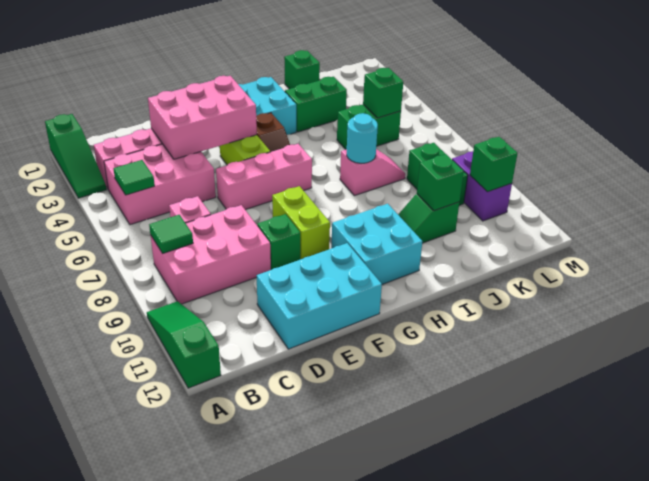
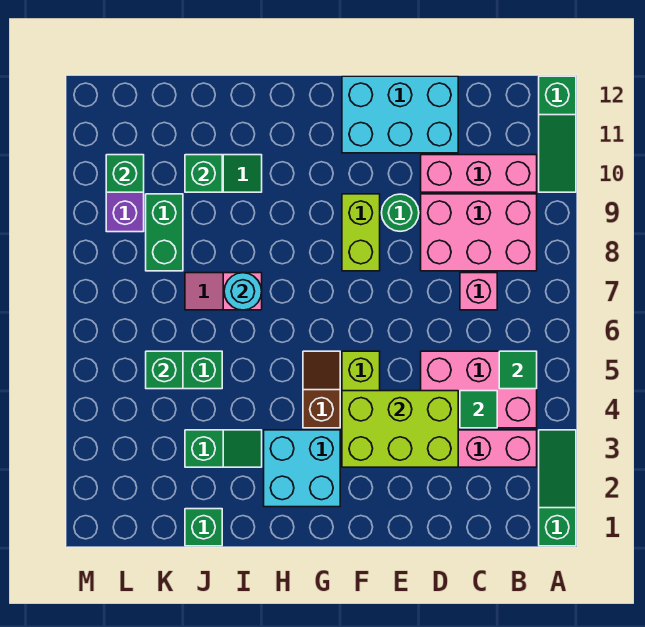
green 1x1 tile [149,215,193,253] -> green 1x1 tile moved to [460,391,497,428]
pink 2x3 brick [148,76,257,159] -> lime 2x3 brick [342,391,458,467]
pink 1x3 brick [216,144,312,210] -> pink 1x3 brick moved to [421,155,537,192]
green 1x1 brick [257,214,300,270] -> green 1x1 round brick [382,194,419,231]
cyan 2x2 brick [331,204,422,284] -> none
green 1x2 brick [285,77,347,132] -> green 1x2 slope [185,430,262,467]

